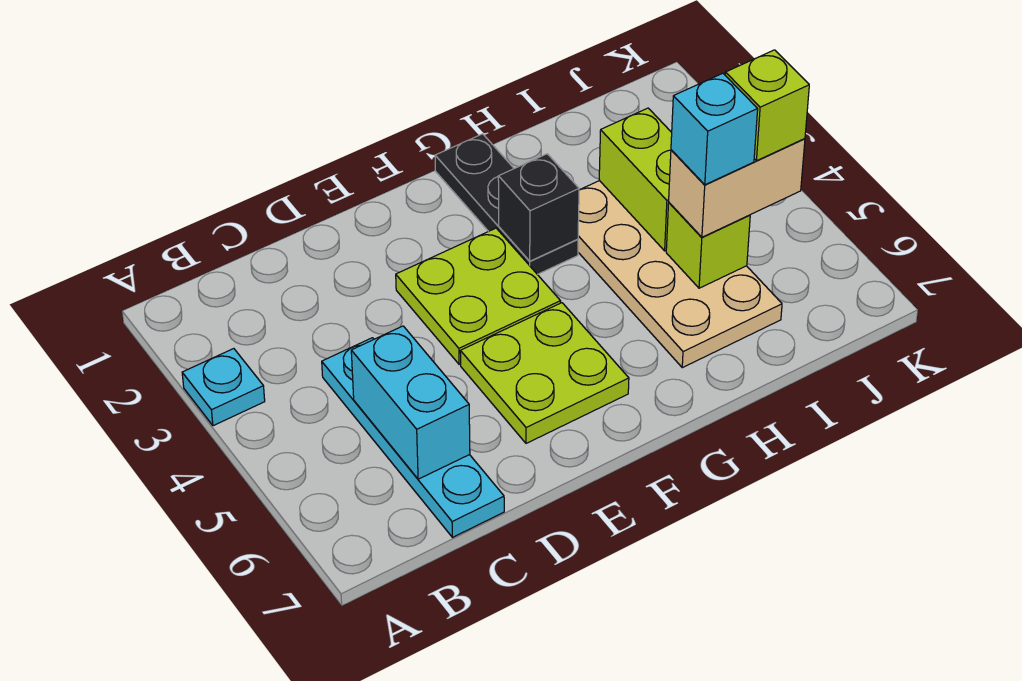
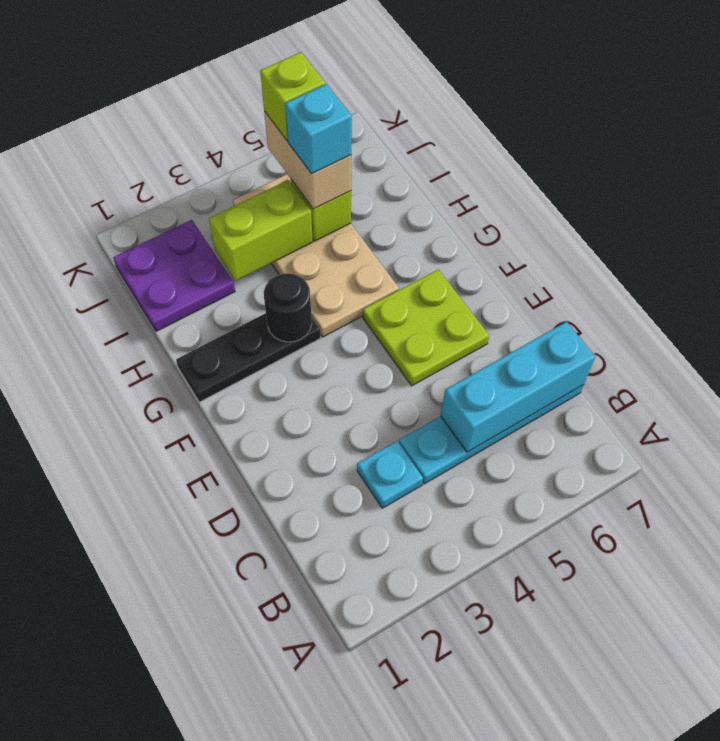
cyan 1x1 plate [182,349,265,426] -> cyan 1x1 plate moved to [357,441,423,508]
cyan 1x2 brick [351,326,470,479] -> cyan 1x3 brick [441,322,595,452]
lime 2x2 plate [396,228,561,364] -> none
black 1x1 brick [498,154,579,261] -> black 1x1 round brick [264,274,312,342]
tan 2x4 plate [578,181,782,368] -> tan 2x4 plate turned to [233,174,399,337]
none -> purple 2x2 plate [113,220,235,331]

